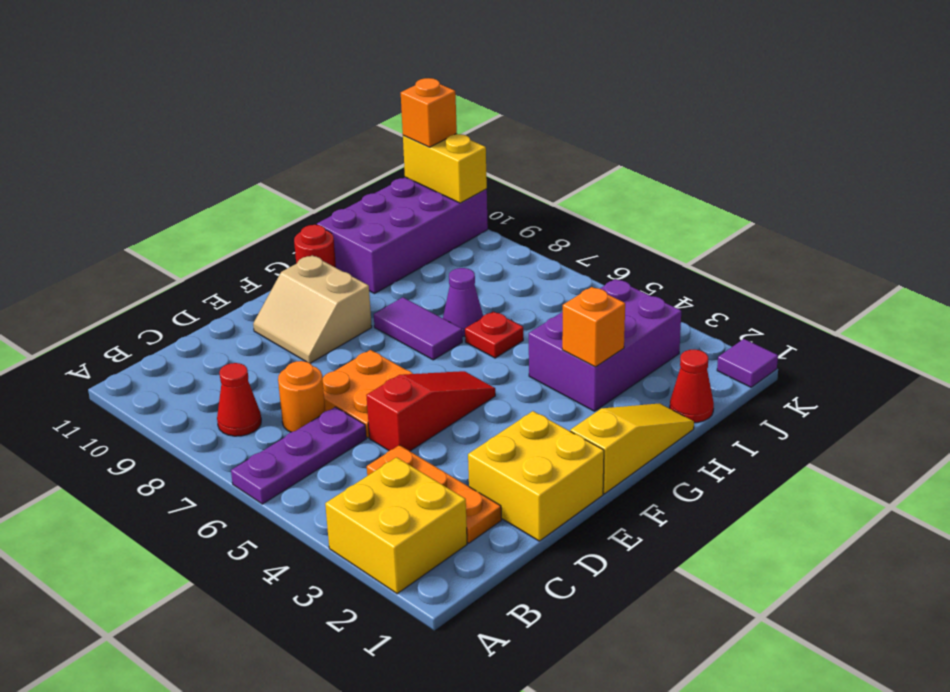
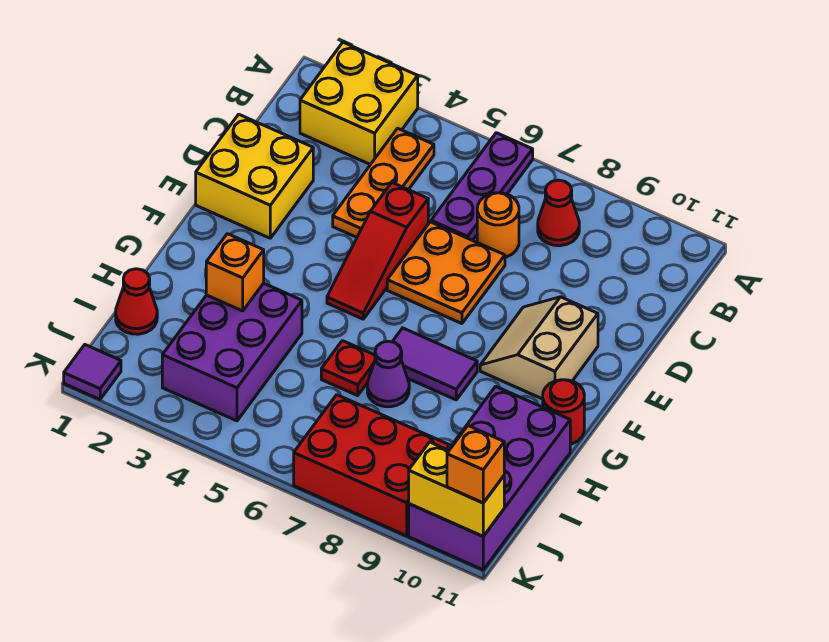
orange 1x3 plate [367,445,501,543] -> orange 1x3 plate turned to [333,128,434,237]
tan 2x2 slope [253,255,372,363] -> tan 2x2 slope turned to [480,297,598,399]
yellow 1x3 slope [570,403,694,494] -> none
none -> red 2x3 brick [294,395,450,536]

